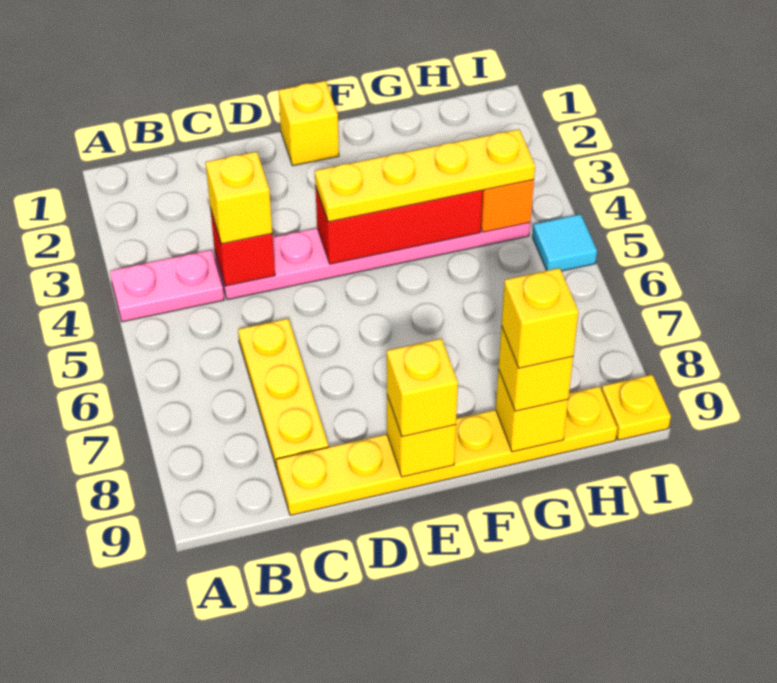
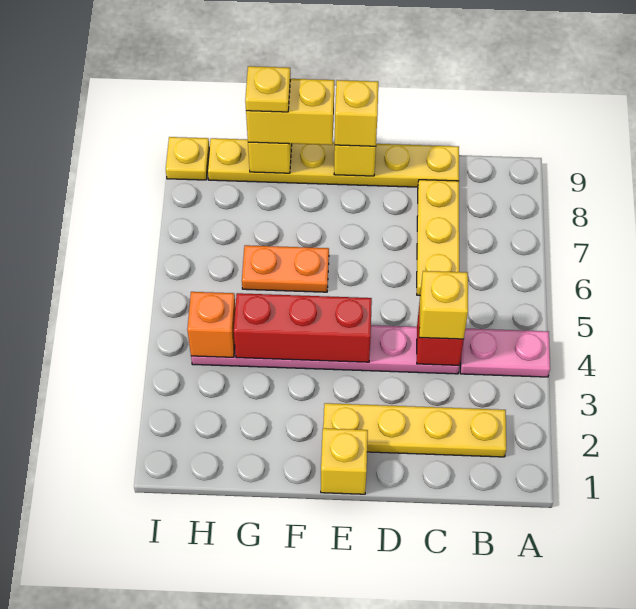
yellow 1x4 plate [315,129,535,222] -> yellow 1x4 plate moved to [323,403,506,457]
none -> orange 1x2 plate [242,245,329,292]
yellow 1x1 brick [499,326,573,411] -> yellow 1x2 brick [246,79,334,145]
yellow 1x1 brick [502,268,578,368] -> yellow 1x1 plate [245,66,290,112]
cyan 1x1 tile [533,214,597,271] -> none

